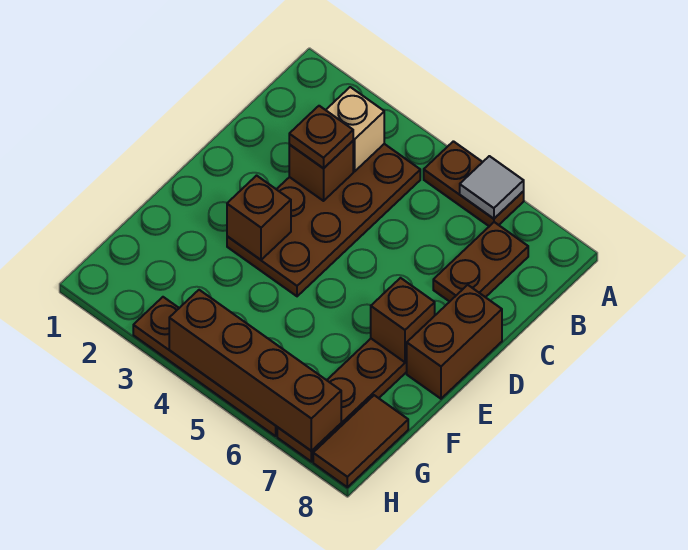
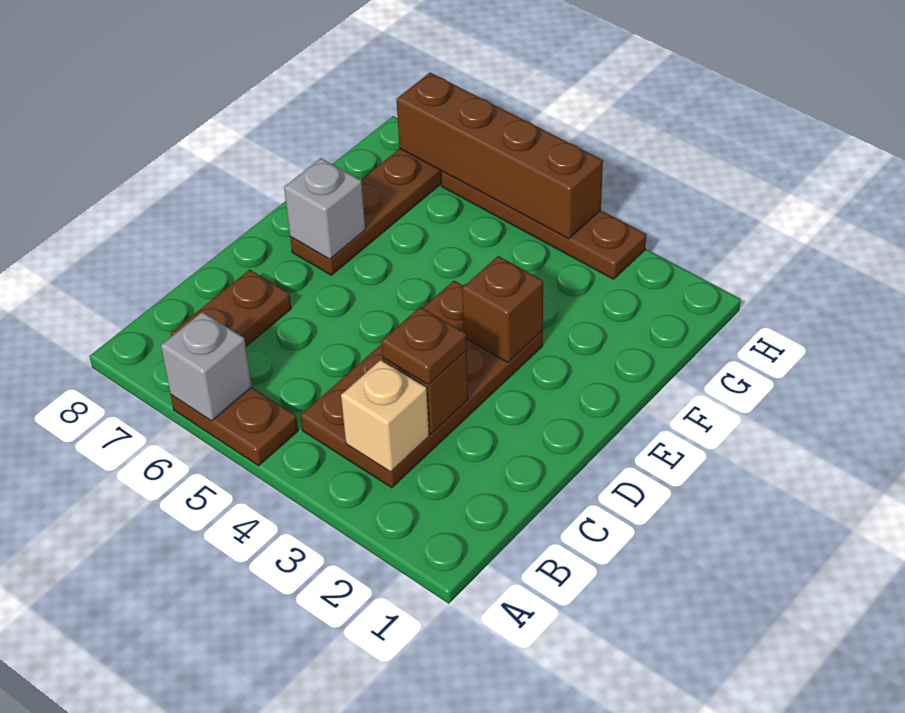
grey 1x1 tile [460,156,524,219] -> grey 1x1 brick [161,312,252,421]
brown 1x2 brick [406,285,502,399] -> none
brown 1x1 brick [371,278,435,362] -> grey 1x1 brick [284,158,365,259]
brown 1x2 tile [313,395,408,487] -> none

